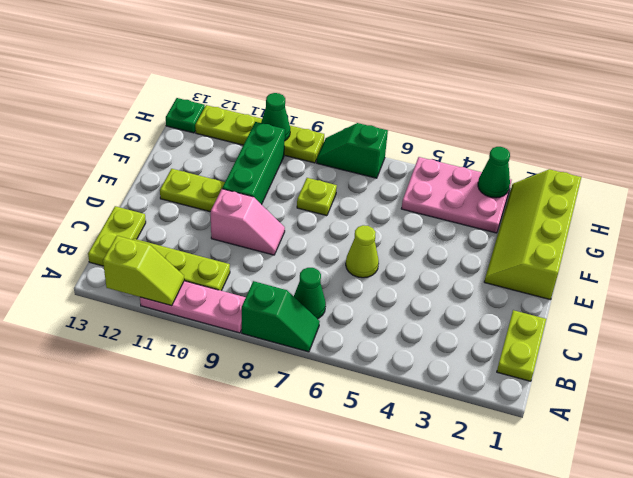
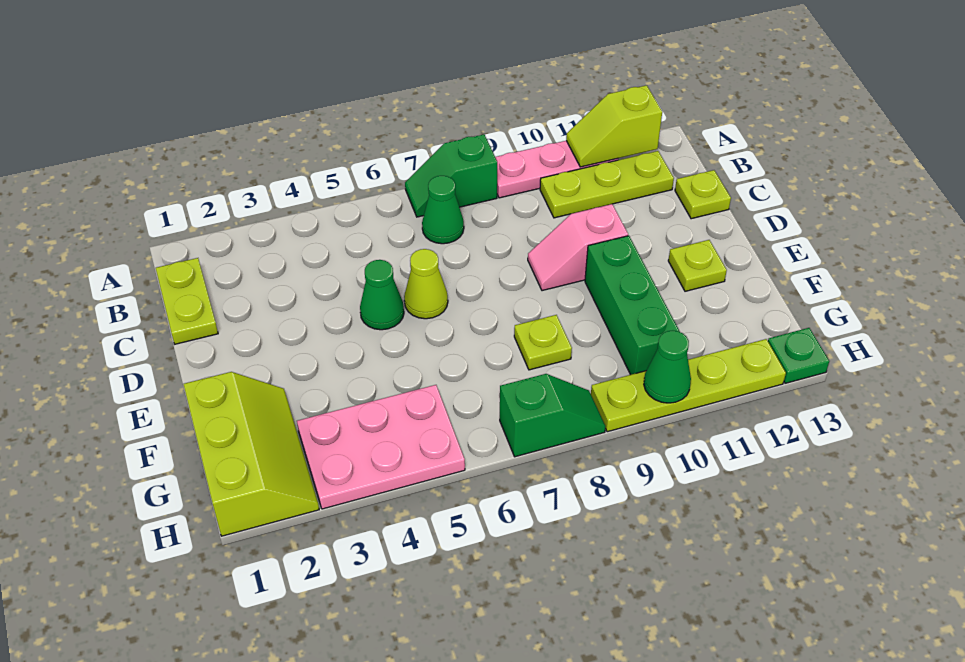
lime 1x2 plate [88,206,146,266] -> lime 1x1 plate [675,170,731,219]
lime 2x4 slope [484,169,581,300] -> lime 2x3 slope [183,372,319,536]
lime 1x2 plate [160,169,225,212] -> lime 1x1 plate [668,240,727,291]
green 1x1 cone [478,147,510,198] -> green 1x1 cone moved to [360,260,404,330]

